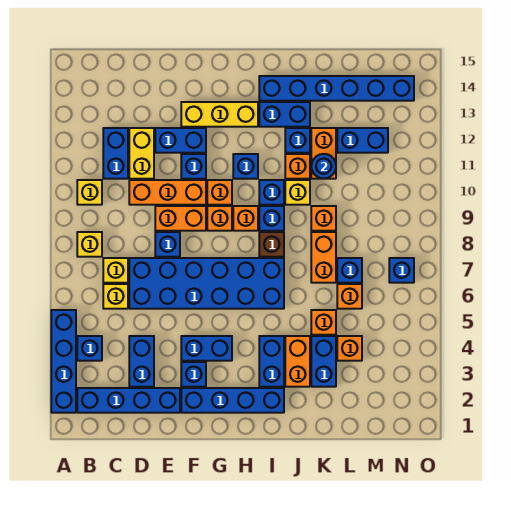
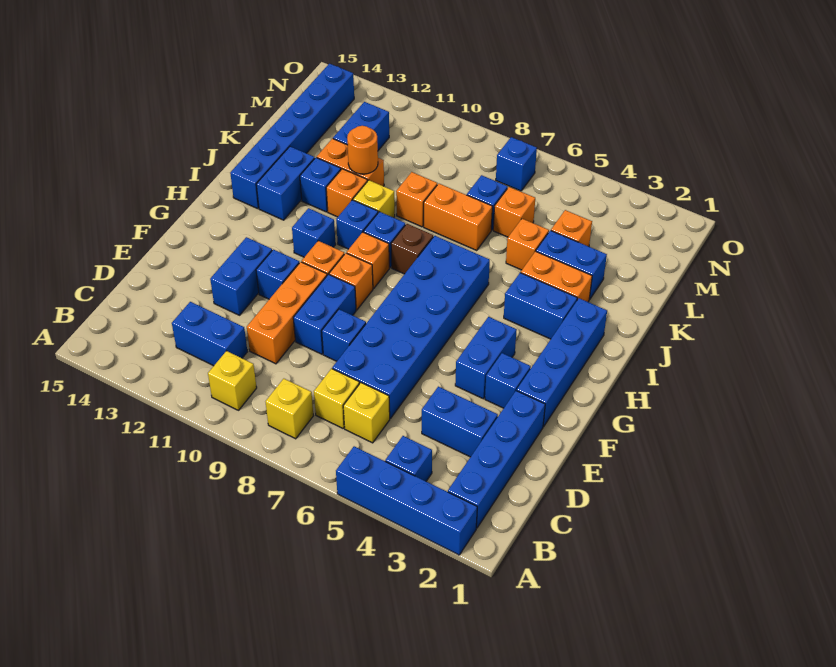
yellow 1x2 brick [129,128,154,179] -> none
orange 1x2 brick [155,206,206,231] -> blue 1x2 brick [293,274,356,354]
yellow 1x3 brick [181,102,258,127] -> none
blue 1x1 round brick [311,154,336,179] -> orange 1x1 round brick [347,126,378,174]

